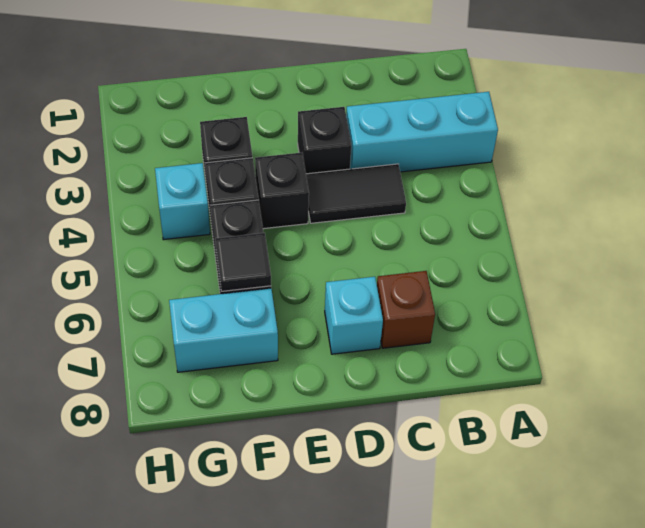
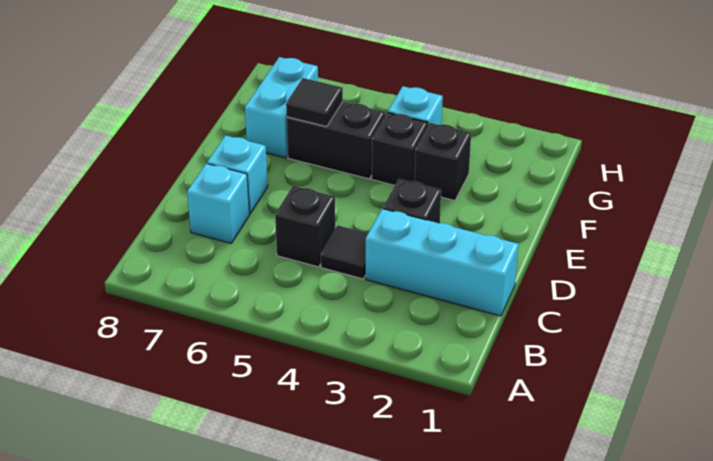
cyan 1x3 brick [346,92,498,172] -> cyan 1x3 brick turned to [366,209,519,316]
black 1x2 tile [306,164,406,223] -> black 1x1 tile [321,225,368,279]
brown 1x1 brick [377,271,435,348] -> cyan 1x1 brick [187,163,249,243]
black 1x1 brick [255,153,309,229] -> black 1x1 brick moved to [275,186,335,267]

